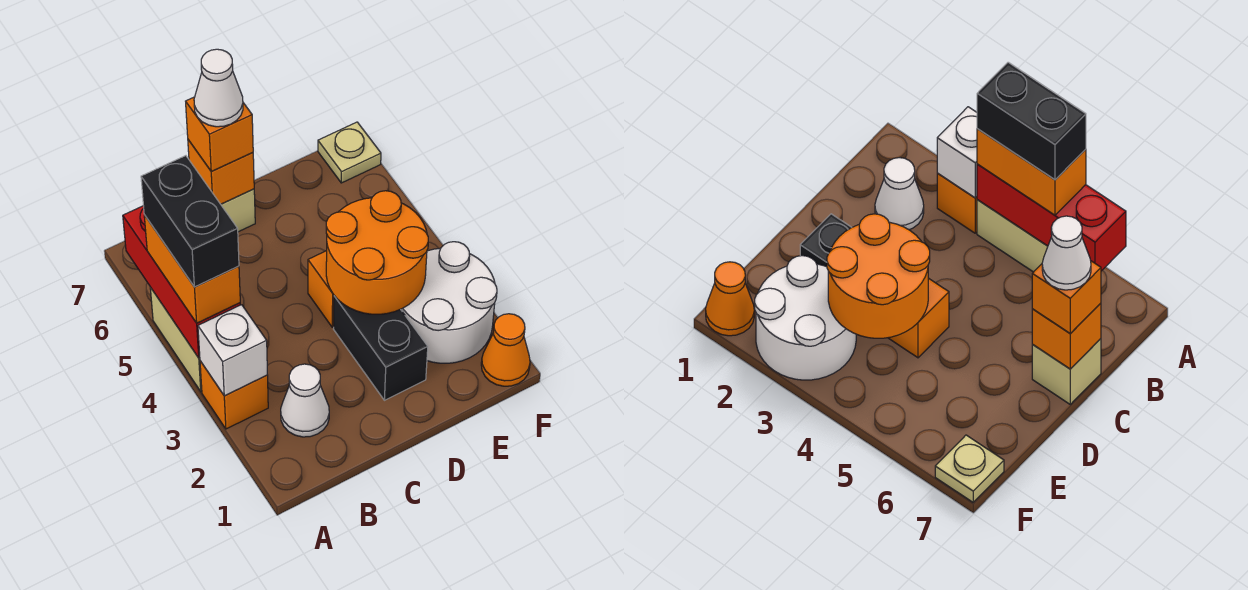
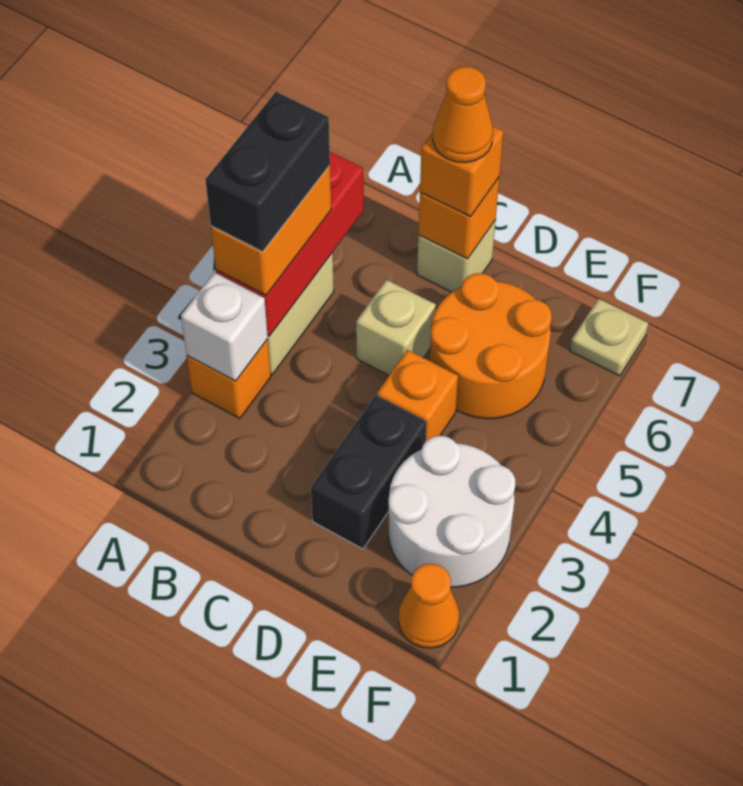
white 1x1 cone [281,364,329,437] -> none
none -> tan 1x1 brick [356,280,436,375]
white 1x1 cone [194,49,243,127] -> orange 1x1 cone [433,66,493,163]
orange 2x2 round brick [326,191,428,314] -> orange 2x2 round brick moved to [430,273,552,419]

